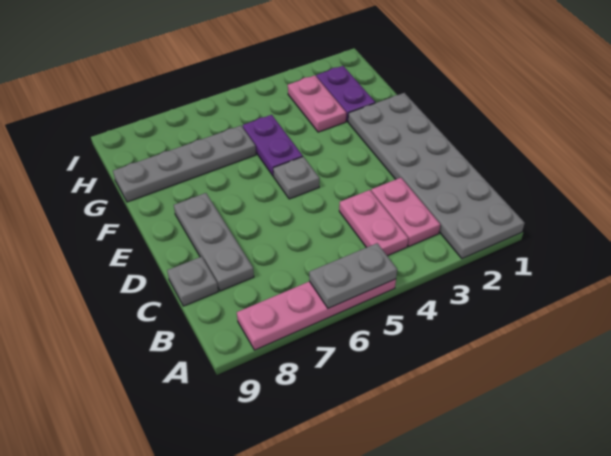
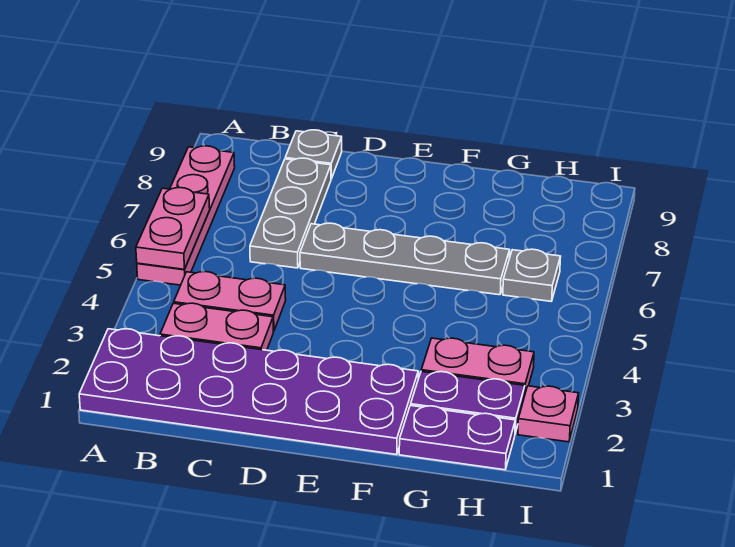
grey 2x6 plate [348,93,525,259] -> purple 2x6 plate [79,329,418,455]
grey 1x2 plate [309,243,397,308] -> pink 1x2 plate [136,188,210,269]
grey 1x3 plate [174,193,254,291] -> grey 1x3 plate turned to [250,158,331,268]
grey 1x1 plate [273,157,320,199] -> grey 1x1 plate moved to [503,249,561,301]
purple 1x2 plate [243,115,303,176] -> purple 1x2 plate moved to [399,405,515,470]
grey 1x4 plate [113,126,256,202] -> grey 1x4 plate turned to [300,223,510,295]
none -> pink 1x1 plate [518,386,579,442]

